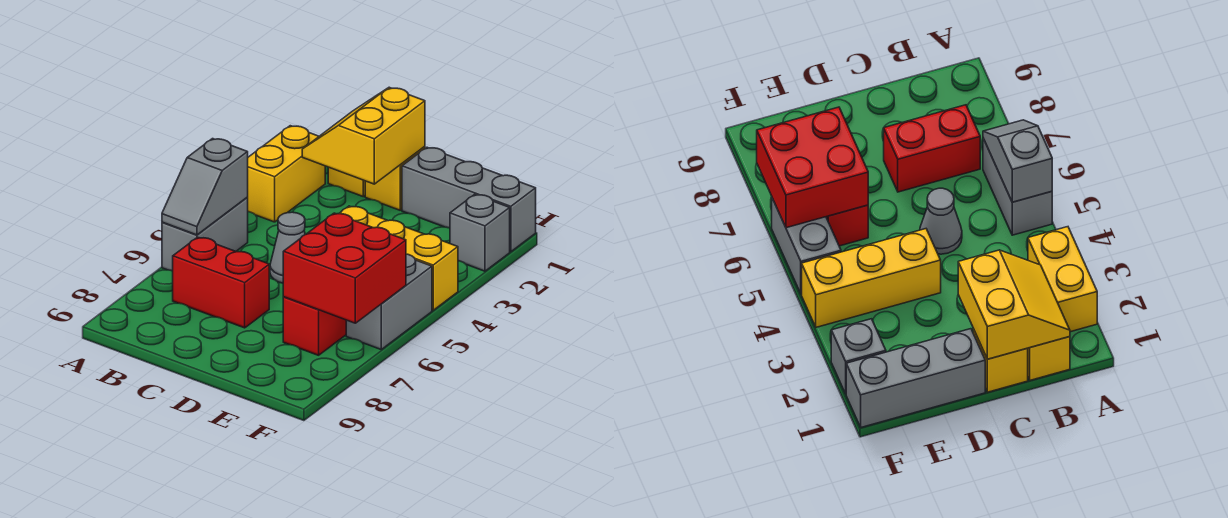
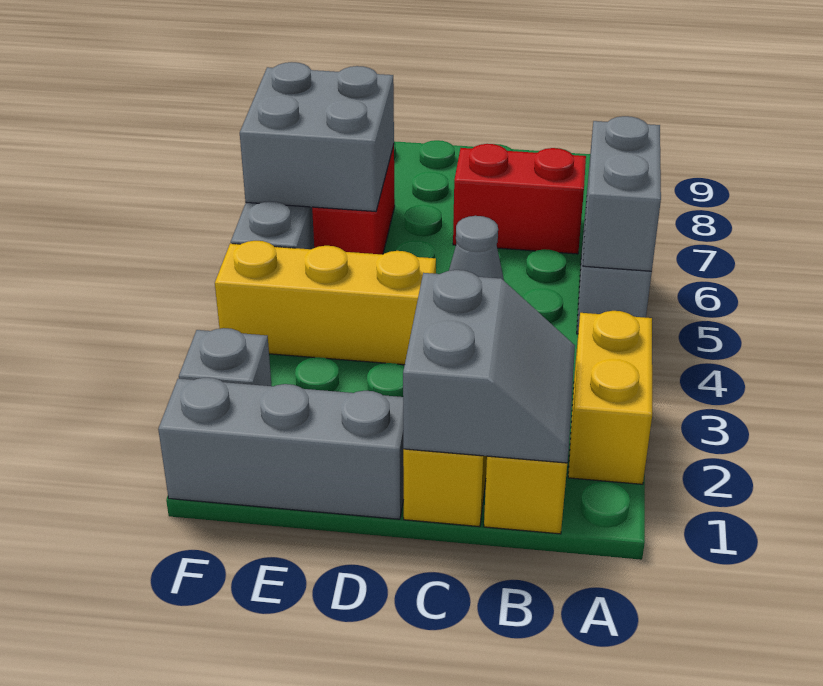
grey 1x2 slope [162,139,248,235] -> grey 1x2 brick [583,116,661,271]
yellow 2x2 slope [302,87,425,184] -> grey 2x2 slope [403,270,575,463]
red 2x2 brick [283,213,406,323] -> grey 2x2 brick [240,62,394,211]

